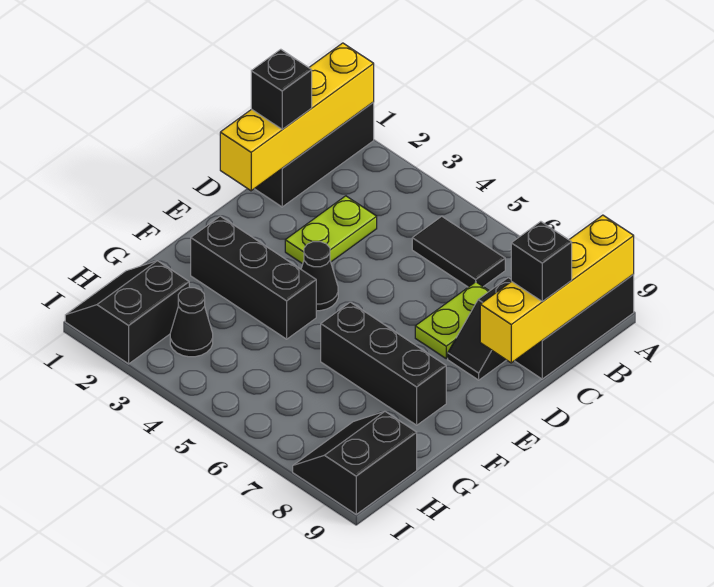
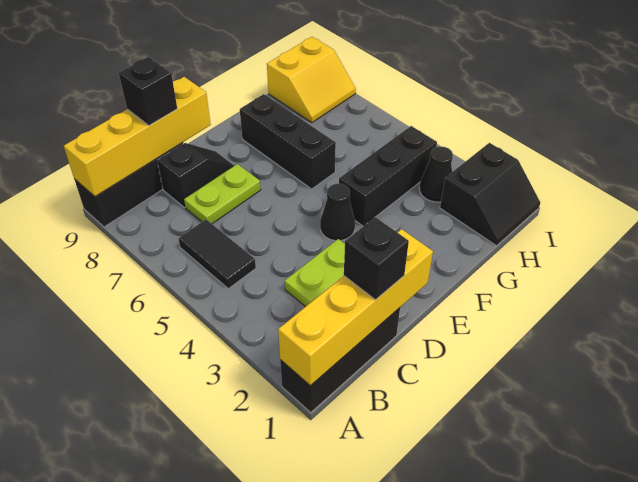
black 1x3 brick [191,216,316,339] -> black 1x3 brick turned to [339,126,437,226]
black 2x2 slope [293,412,417,514] -> yellow 2x2 slope [267,37,356,123]

